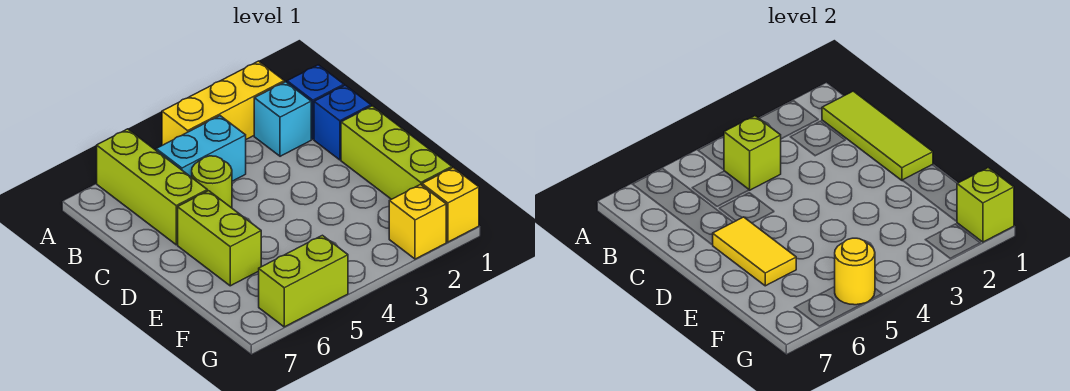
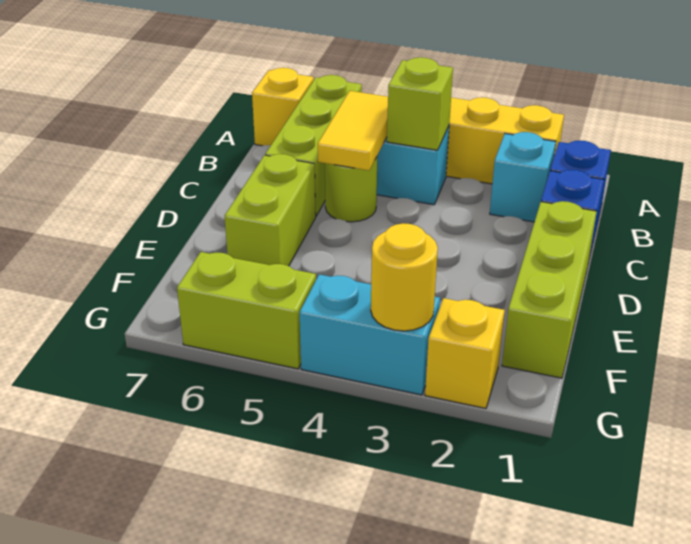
lime 1x3 tile [822,91,933,180] -> none
yellow 1x2 tile [712,217,796,286] -> yellow 1x2 tile moved to [318,91,388,171]
yellow 1x1 brick [422,168,479,242] -> yellow 1x1 brick moved to [252,68,314,146]
lime 1x1 brick [957,168,1014,242] -> none
none -> cyan 1x2 brick [300,275,440,395]
yellow 1x1 round brick [835,238,875,305] -> yellow 1x1 round brick moved to [371,223,438,331]

